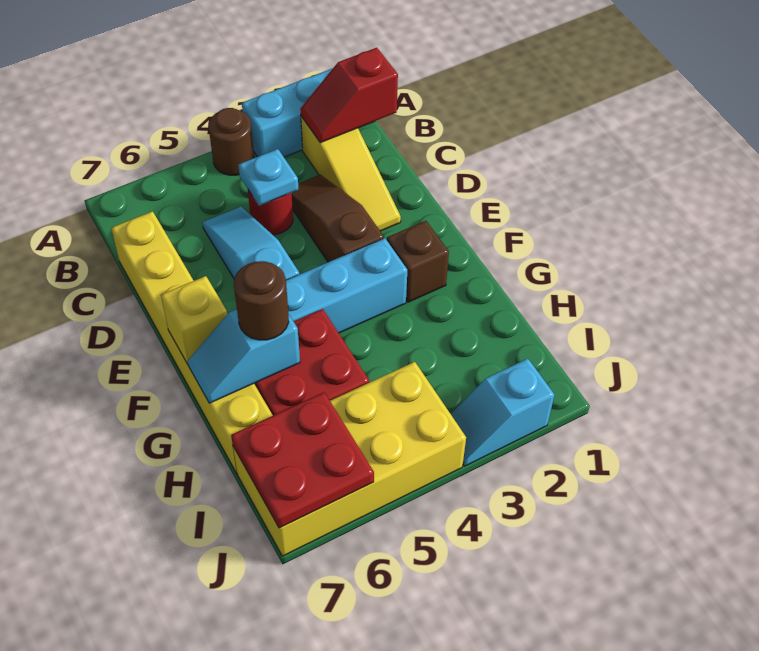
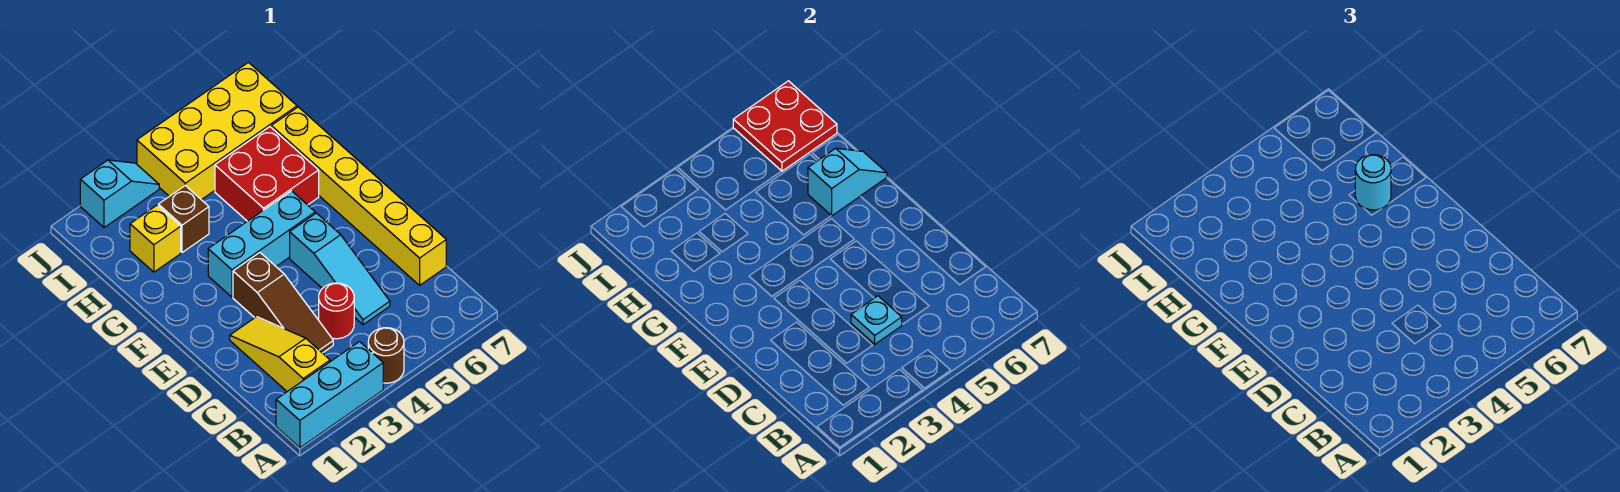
red 1x2 slope [300,48,398,142] -> none
brown 1x1 brick [387,221,449,302] -> brown 1x1 brick moved to [158,186,209,252]
yellow 1x1 brick [161,276,227,364] -> yellow 1x1 brick moved to [130,205,181,272]
brown 1x1 round brick [234,261,289,340] -> cyan 1x1 round brick [1355,155,1391,210]

